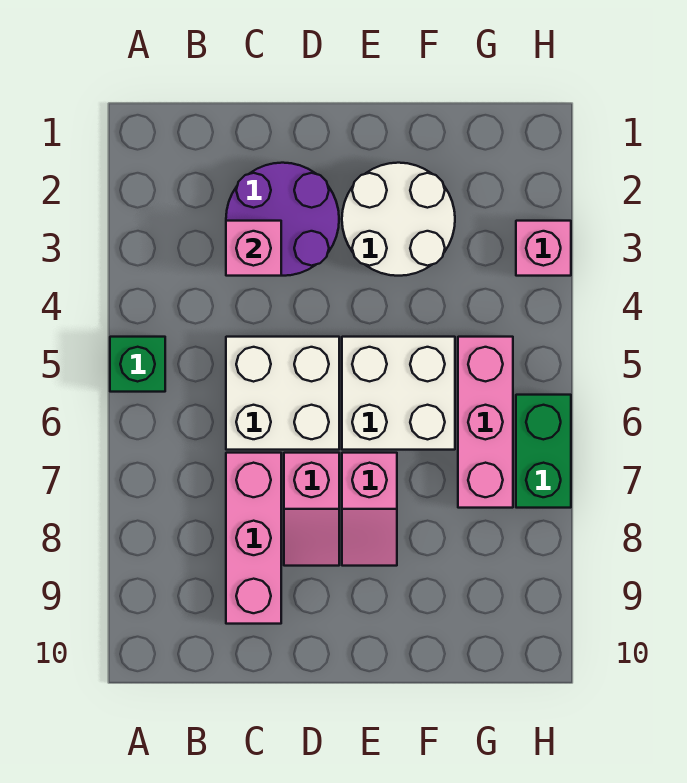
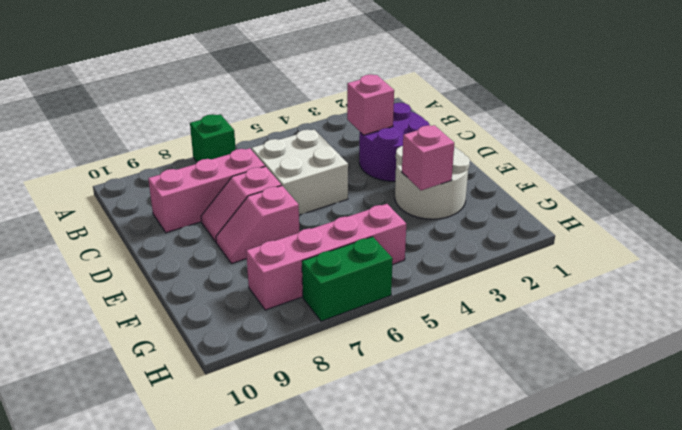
green 1x1 brick [110,337,165,392] -> green 1x1 brick moved to [190,114,236,162]
white 2x2 brick [342,337,455,450] -> none
pink 1x3 brick [458,337,513,508] -> pink 1x4 brick [246,204,406,310]
pink 1x1 brick [516,221,571,276] -> pink 1x1 brick moved to [402,125,454,190]

